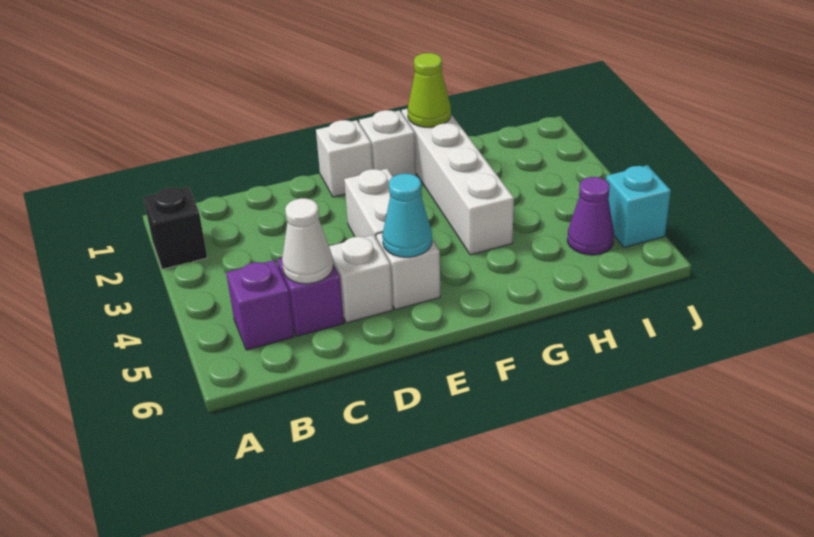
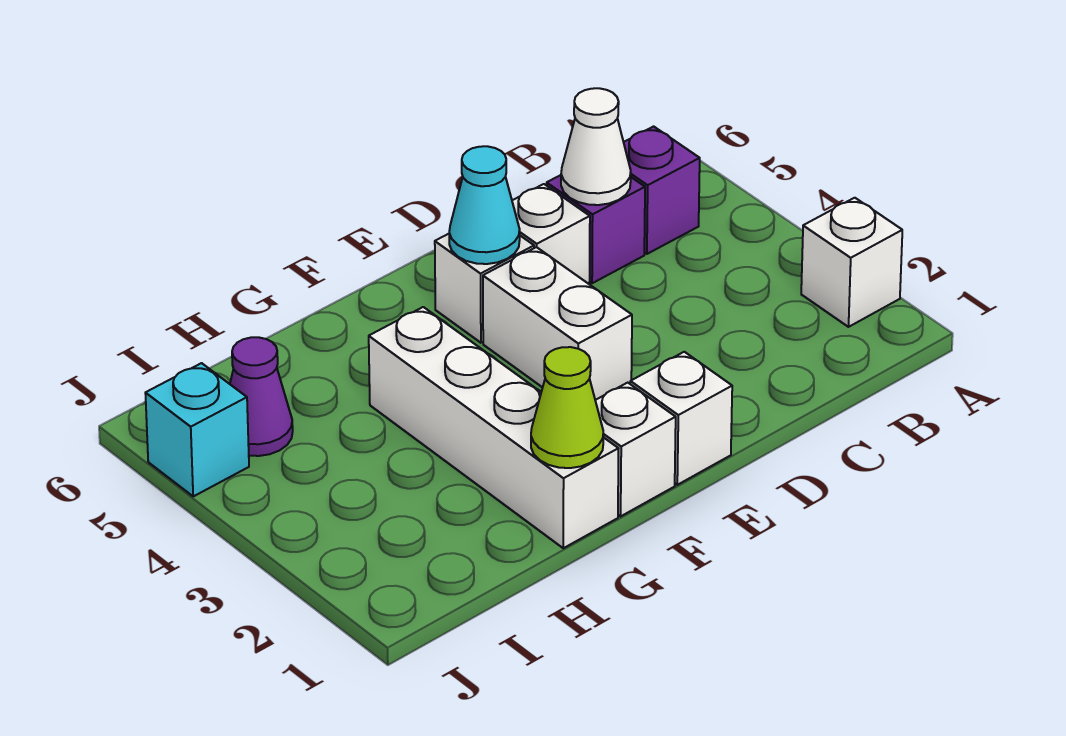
black 1x1 brick [143,187,207,269] -> white 1x1 brick [801,198,902,327]

